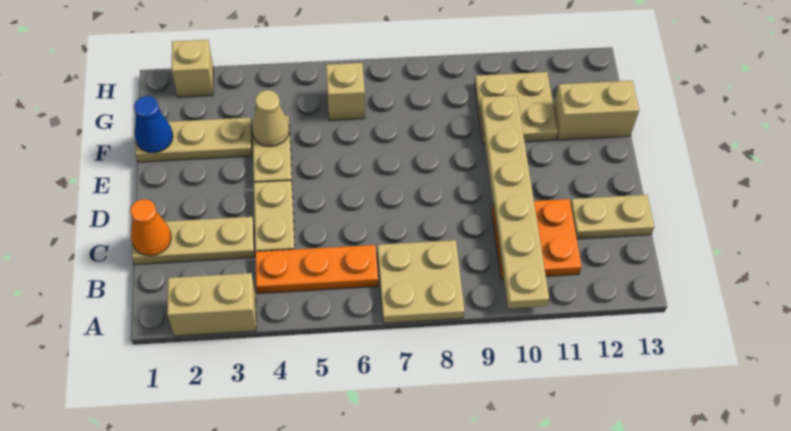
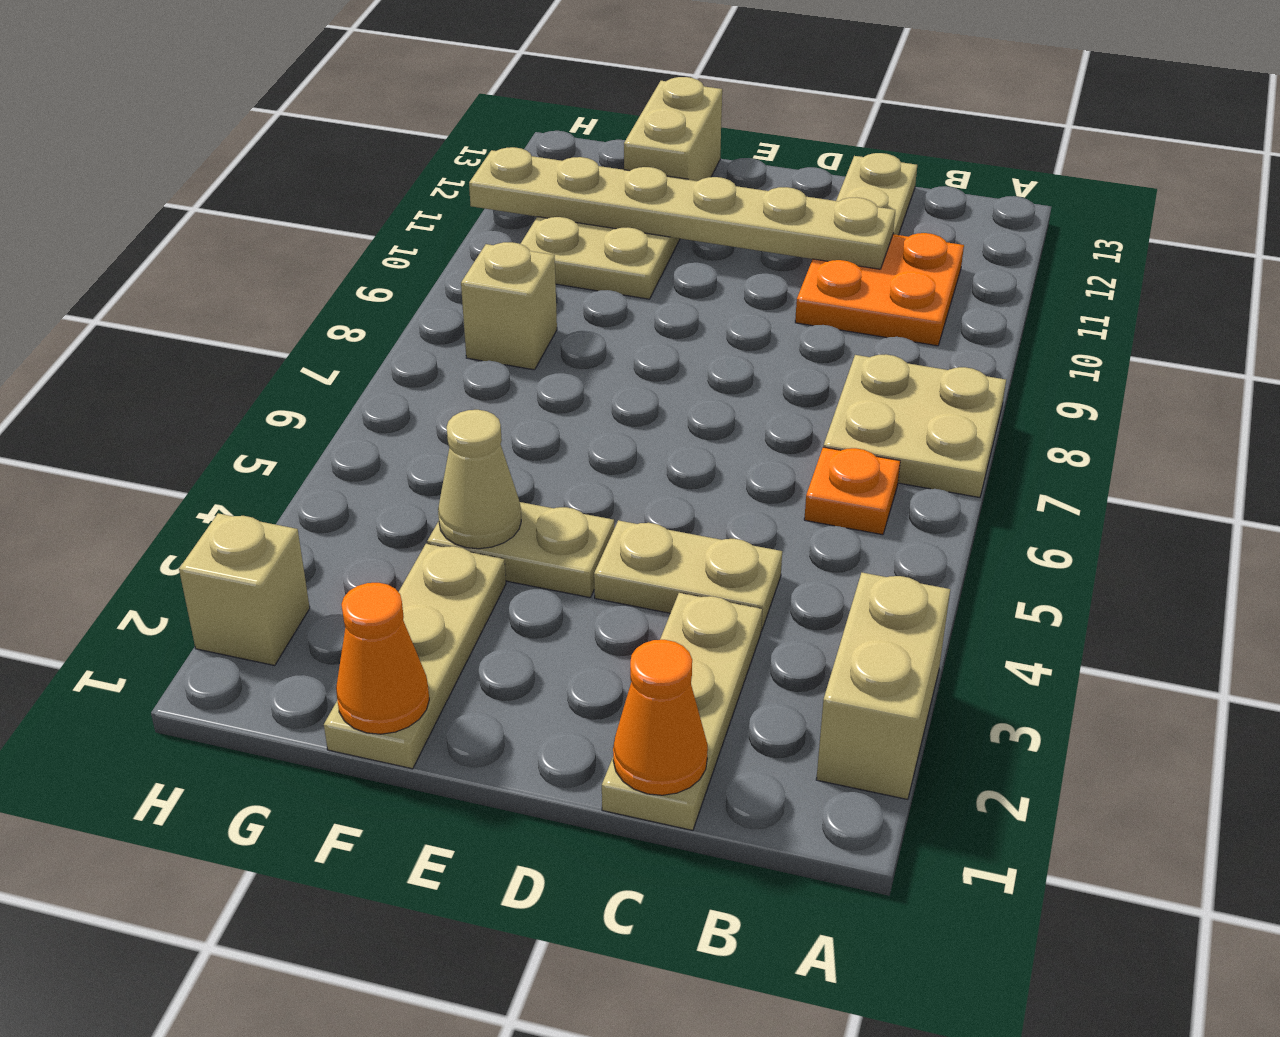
tan 1x6 plate [480,95,549,309] -> tan 1x6 plate moved to [469,147,895,269]
orange 1x3 plate [255,245,378,294] -> orange 1x1 plate [804,447,900,535]
blue 1x1 cone [134,96,173,153] -> orange 1x1 cone [336,583,429,734]
tan 1x1 brick [326,63,365,120] -> tan 1x1 brick moved to [461,242,557,370]

